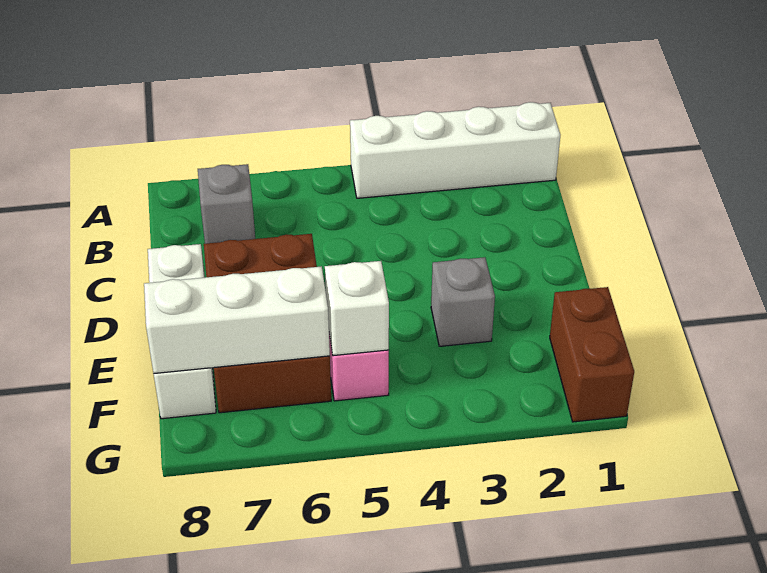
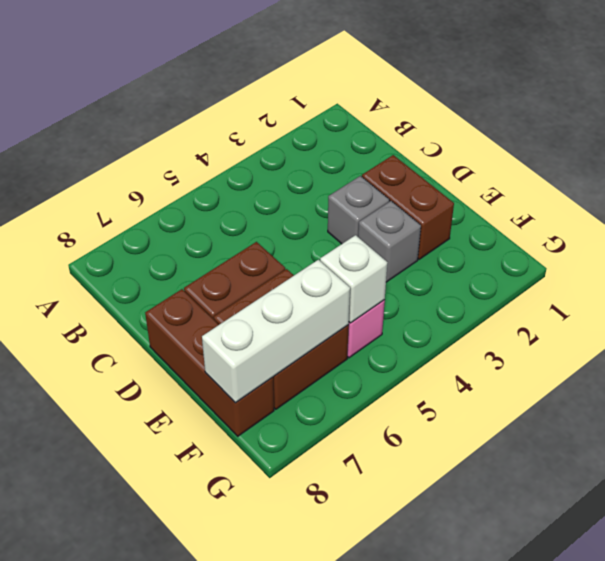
white 1x4 brick [350,102,560,198] -> none
grey 1x1 brick [198,164,255,244] -> grey 1x1 brick moved to [328,176,390,244]
white 1x3 brick [148,244,216,419] -> brown 1x3 brick [145,289,274,436]
brown 1x2 brick [550,287,634,422] -> brown 1x2 brick moved to [362,155,454,259]

